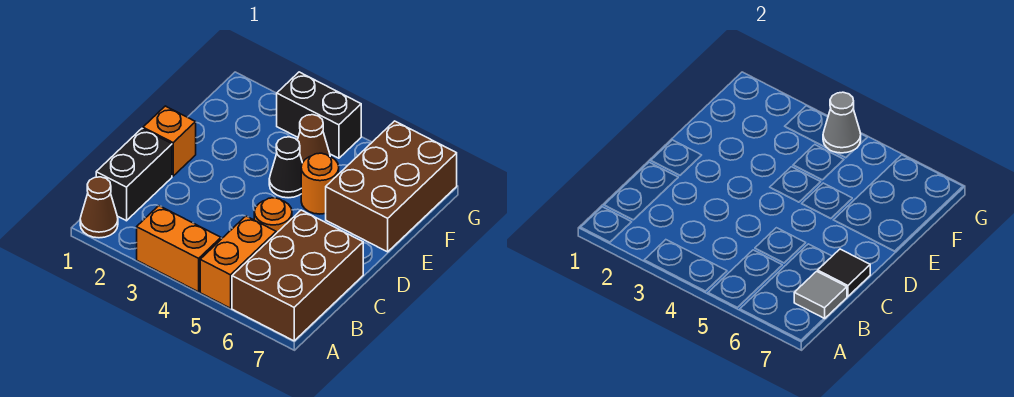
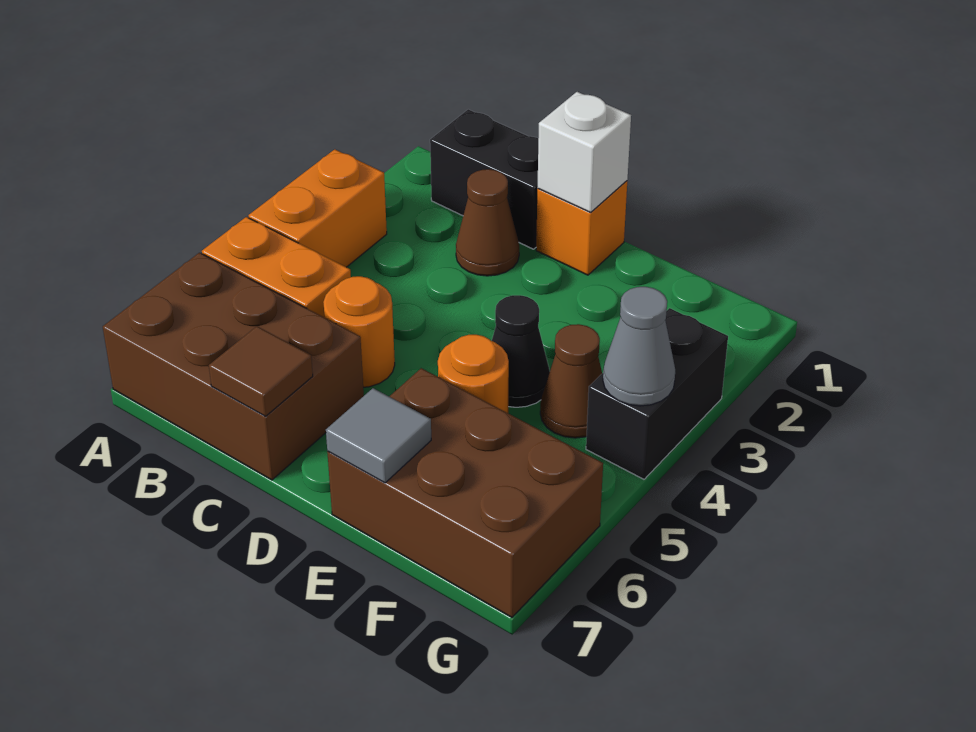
brown 1x1 cone [80,177,118,238] -> brown 1x1 cone moved to [456,169,519,276]
grey 1x1 tile [794,271,847,319] -> grey 1x1 tile moved to [326,388,431,483]
black 1x1 tile [818,249,870,296] -> brown 1x1 tile [209,326,313,416]
none -> white 1x1 brick [537,92,631,212]

